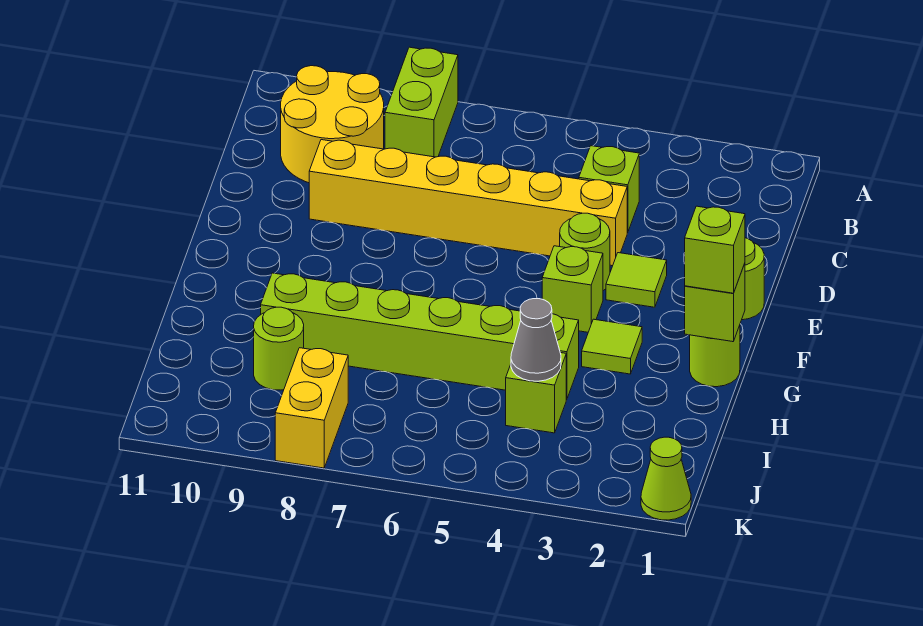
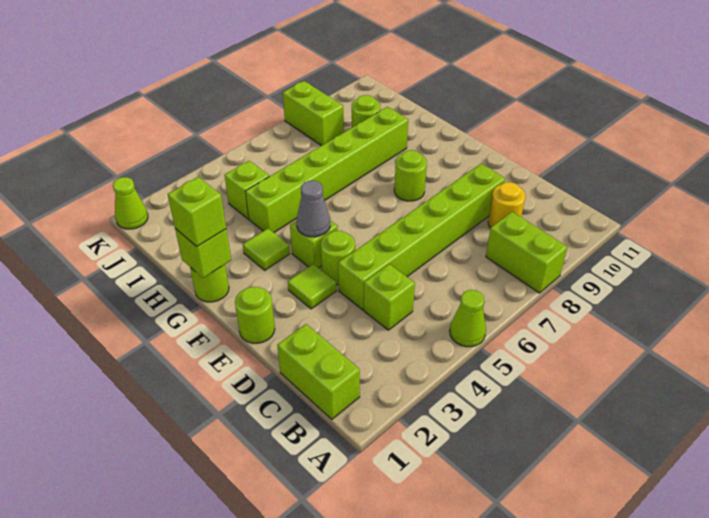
none -> lime 1x1 cone [450,290,486,347]
none -> lime 1x2 brick [277,324,360,419]
yellow 2x2 round brick [281,66,384,183] -> yellow 1x1 round brick [488,182,526,228]
yellow 1x6 brick [309,140,627,266] -> lime 1x6 brick [338,164,505,310]
none -> lime 1x1 round brick [394,150,427,201]
grey 1x1 cone [511,299,561,381] -> grey 1x1 cone moved to [296,181,330,237]
yellow 1x2 brick [275,348,348,468] -> lime 1x2 brick [283,81,344,146]

